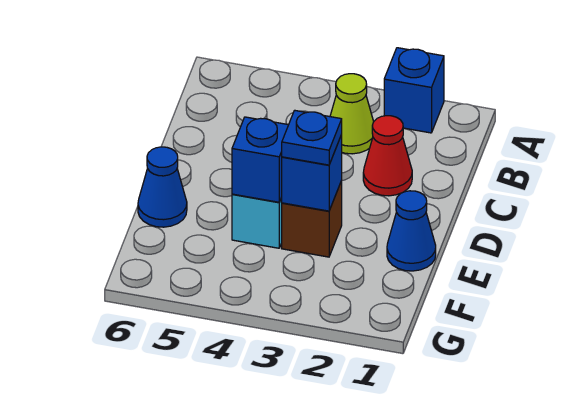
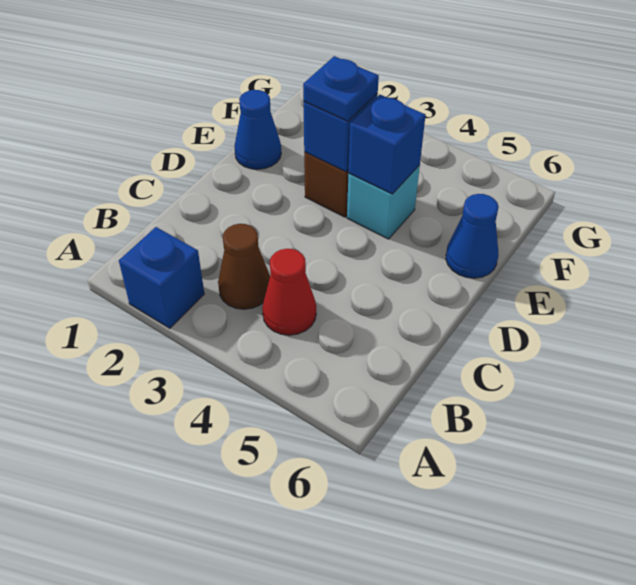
lime 1x1 cone [330,74,374,154] -> brown 1x1 cone [218,224,270,309]
red 1x1 cone [363,116,412,196] -> red 1x1 cone moved to [262,249,316,335]

